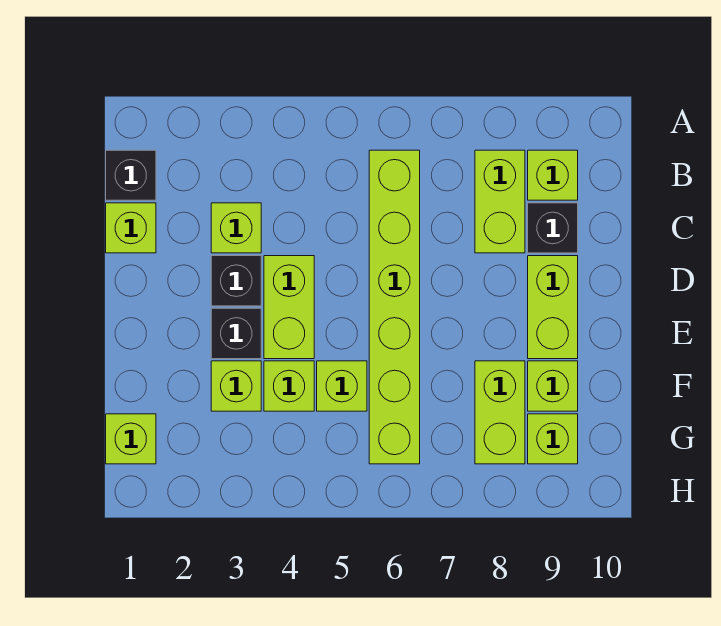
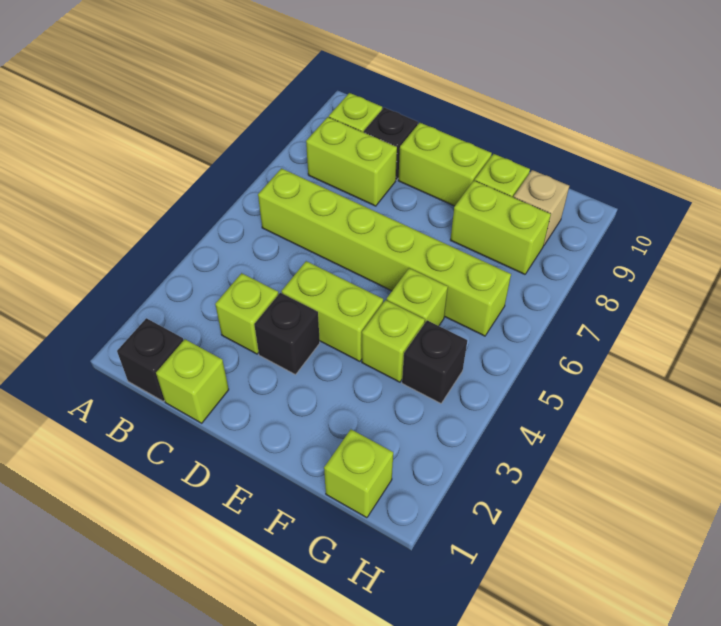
black 1x1 brick [211,308,261,359] -> black 1x1 brick moved to [402,320,467,403]
lime 1x1 brick [211,361,261,411] -> none
lime 1x1 brick [528,414,578,464] -> tan 1x1 brick [514,170,569,246]

